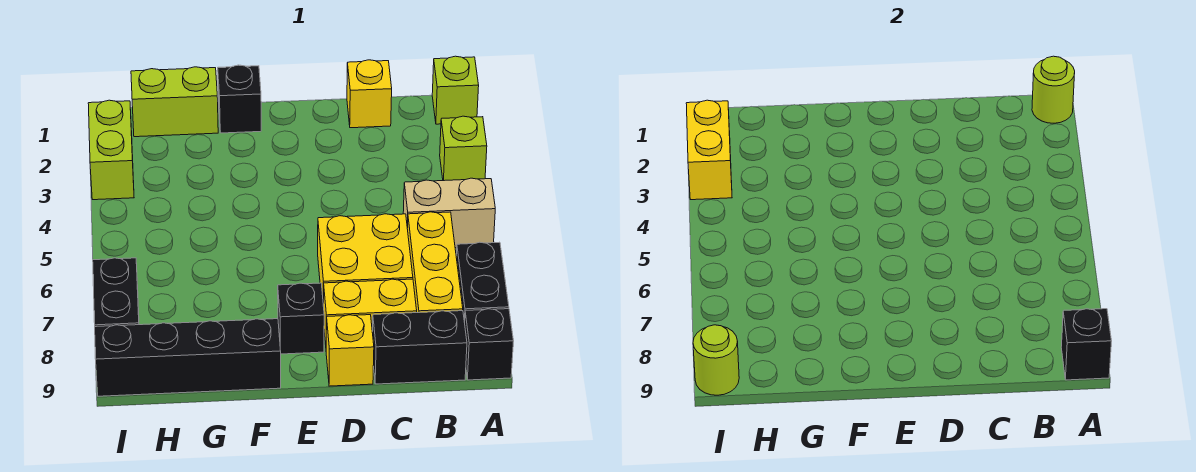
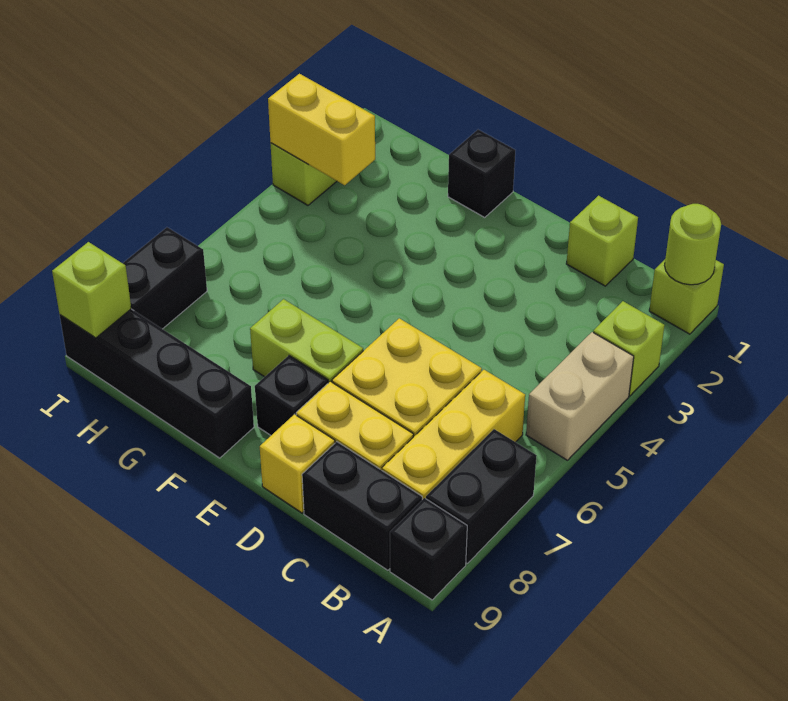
tan 1x2 brick [403,178,495,248] -> tan 1x2 brick turned to [526,332,634,460]
black 1x1 brick [1061,309,1112,380] -> none
yellow 1x1 brick [347,60,392,128] -> lime 1x1 brick [566,196,638,286]
lime 1x2 brick [131,67,218,137] -> lime 1x2 brick moved to [250,299,363,383]
yellow 1x2 brick [686,100,732,200] -> yellow 1x2 brick turned to [268,74,375,185]
lime 1x1 round brick [693,325,739,395] -> lime 1x1 brick [52,242,131,338]

